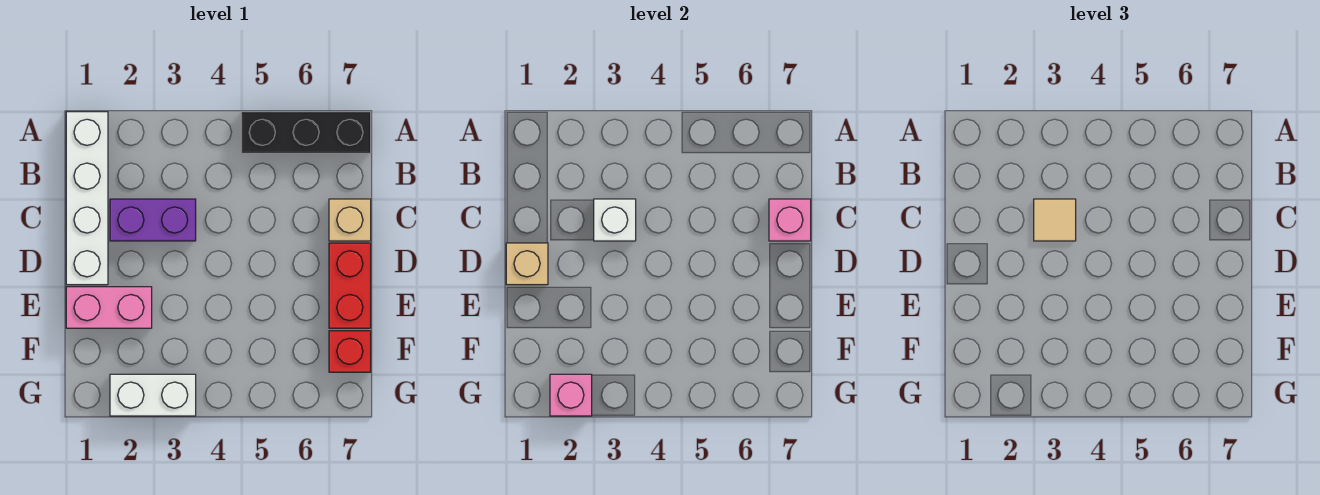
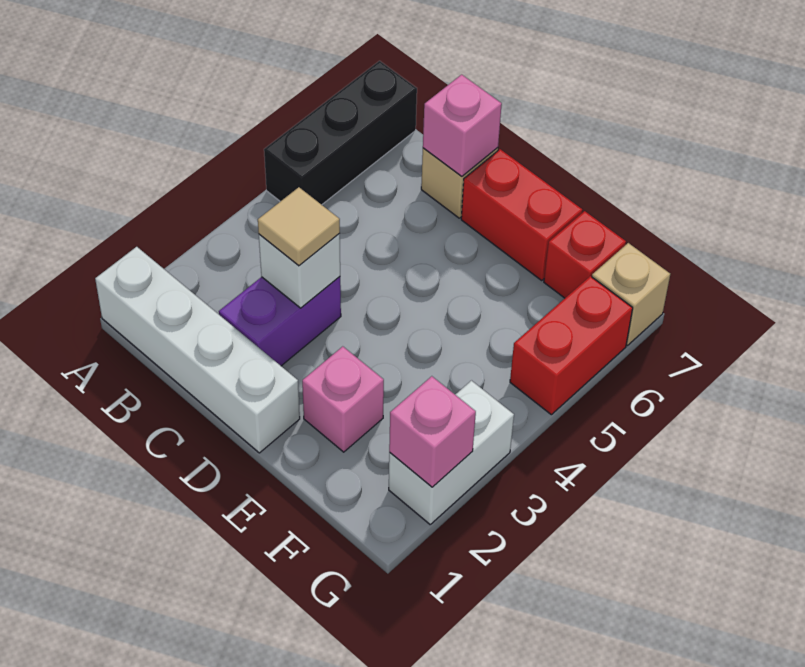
tan 1x1 brick [506,243,548,285] -> tan 1x1 brick moved to [592,243,670,345]
pink 1x2 brick [66,287,152,328] -> pink 1x1 brick [302,346,384,452]
none -> red 1x2 brick [510,276,633,415]

